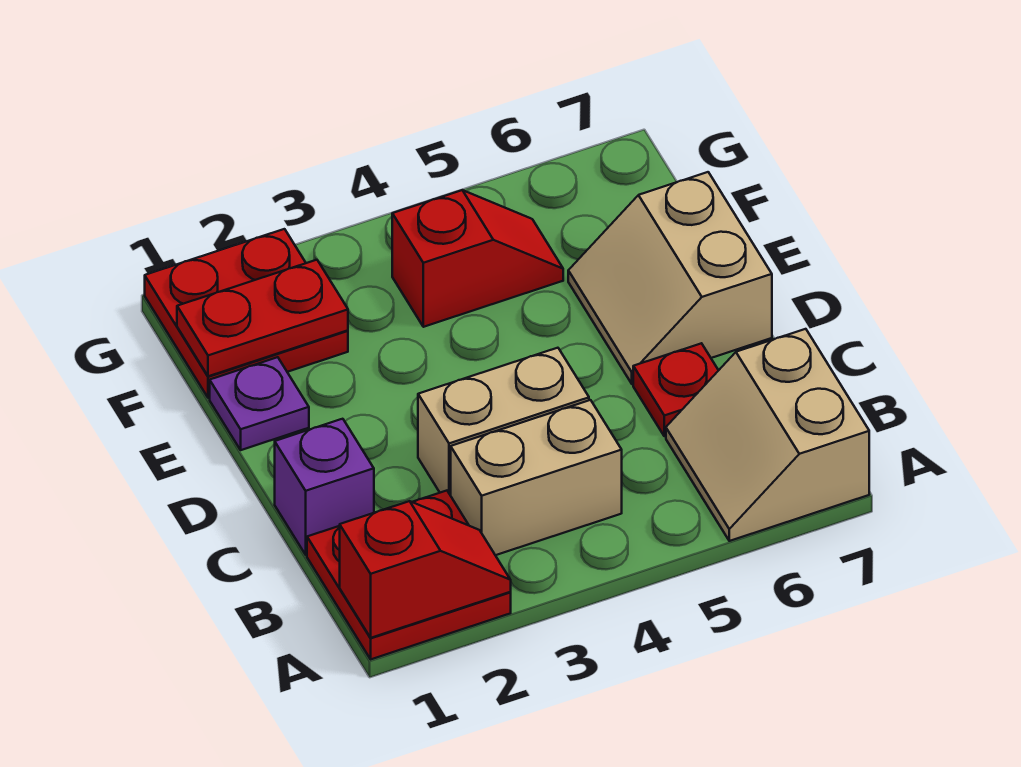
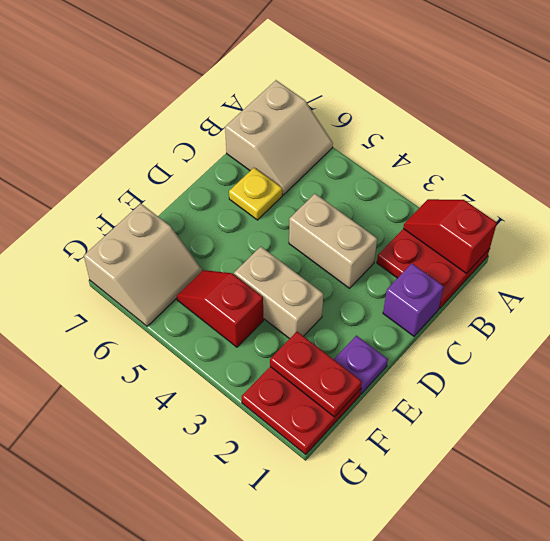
tan 1x2 brick [451,400,622,555] -> tan 1x2 brick moved to [234,247,323,339]
red 1x1 plate [633,343,719,436] -> yellow 1x1 plate [229,168,282,220]
tan 2x2 slope [568,172,772,384] -> tan 2x2 slope moved to [84,204,202,326]

